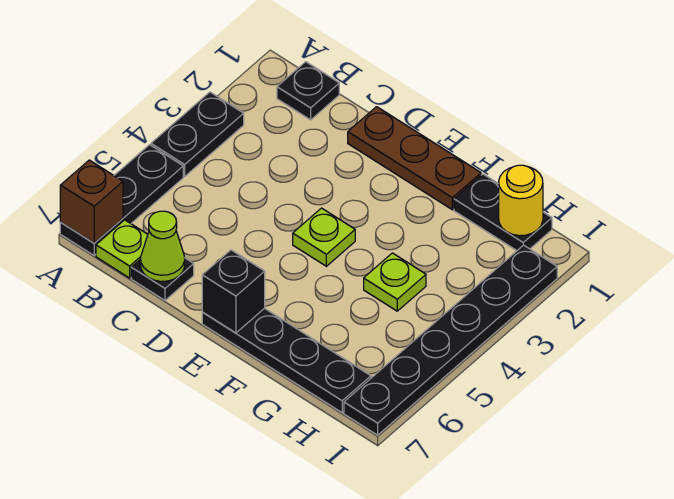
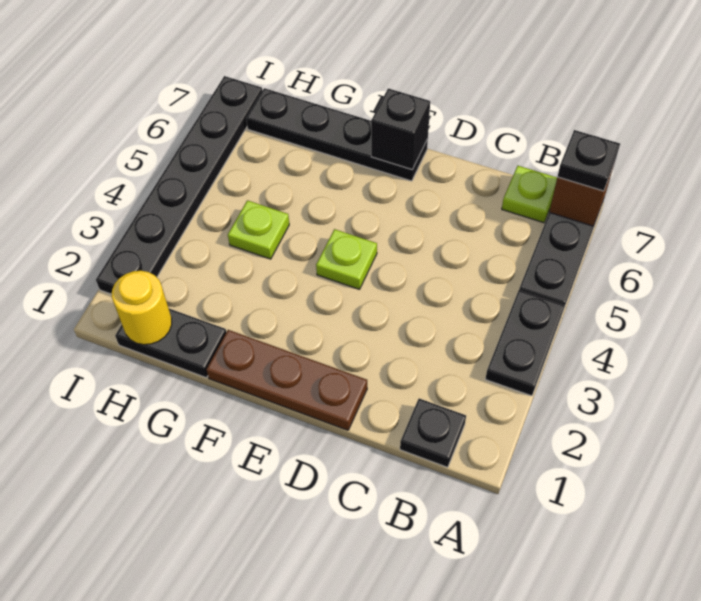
black 1x1 plate [131,258,194,300] -> black 1x1 plate moved to [557,130,620,191]
lime 1x1 cone [140,211,185,281] -> none

